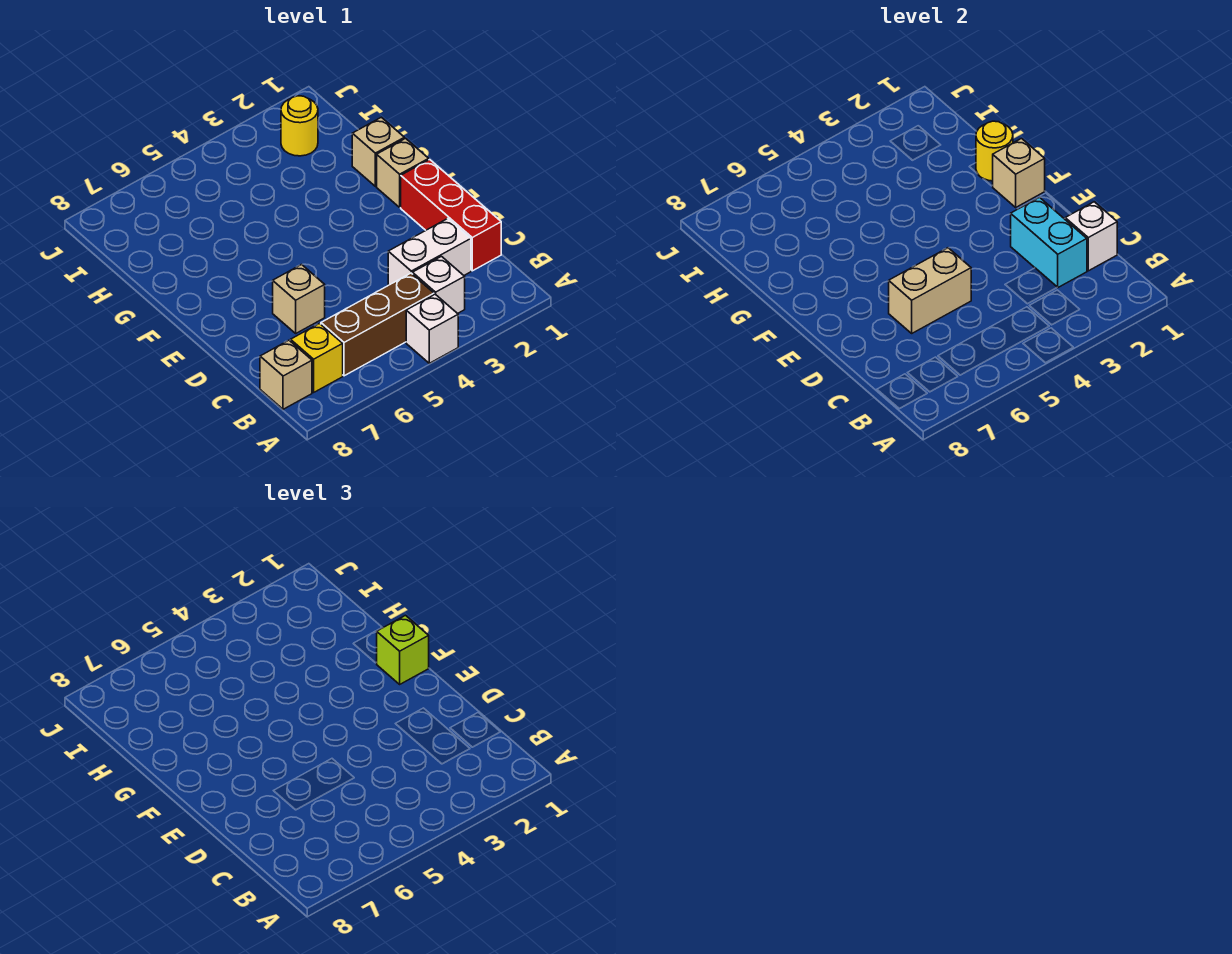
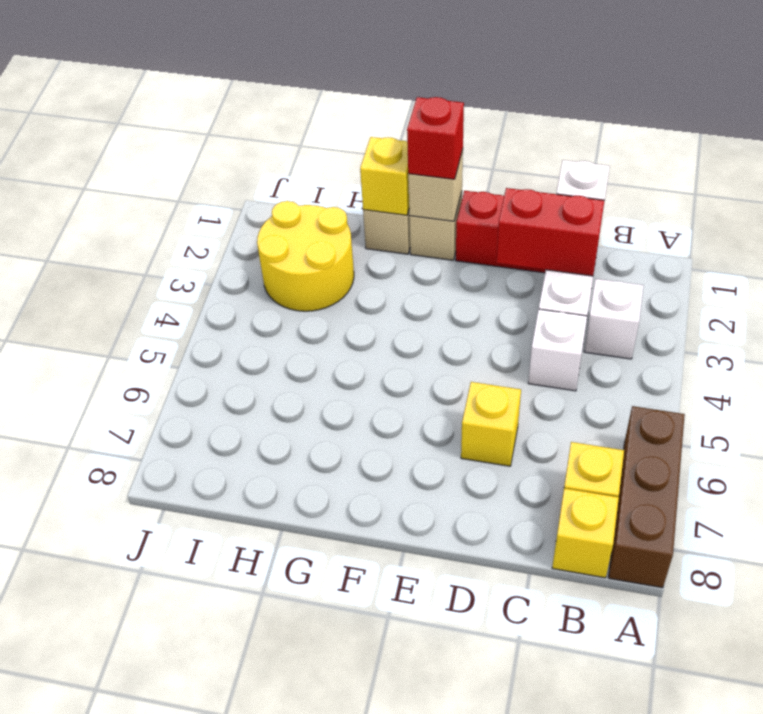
white 1x1 brick [406,294,458,363] -> white 1x1 brick moved to [528,309,587,391]
brown 1x3 brick [321,273,434,376] -> brown 1x3 brick moved to [609,406,685,588]
tan 1x1 brick [260,340,312,409] -> yellow 1x1 brick [552,488,619,578]
cyan 1x2 brick [1011,198,1087,287] -> red 1x2 brick [496,188,605,276]
tan 1x2 brick [889,248,971,333] -> none
tan 1x1 brick [273,265,325,333] -> yellow 1x1 brick [461,382,521,466]
lime 1x1 brick [377,616,429,684] -> red 1x1 brick [407,97,464,179]
yellow 1x1 round brick [976,121,1013,181] -> yellow 1x1 brick [360,137,409,215]
yellow 1x1 round brick [281,96,318,156] -> yellow 2x2 round brick [257,201,354,311]

